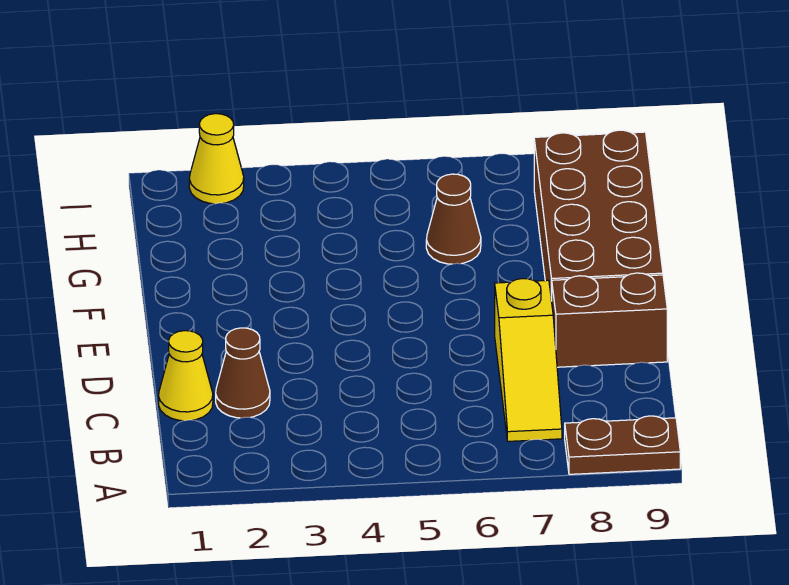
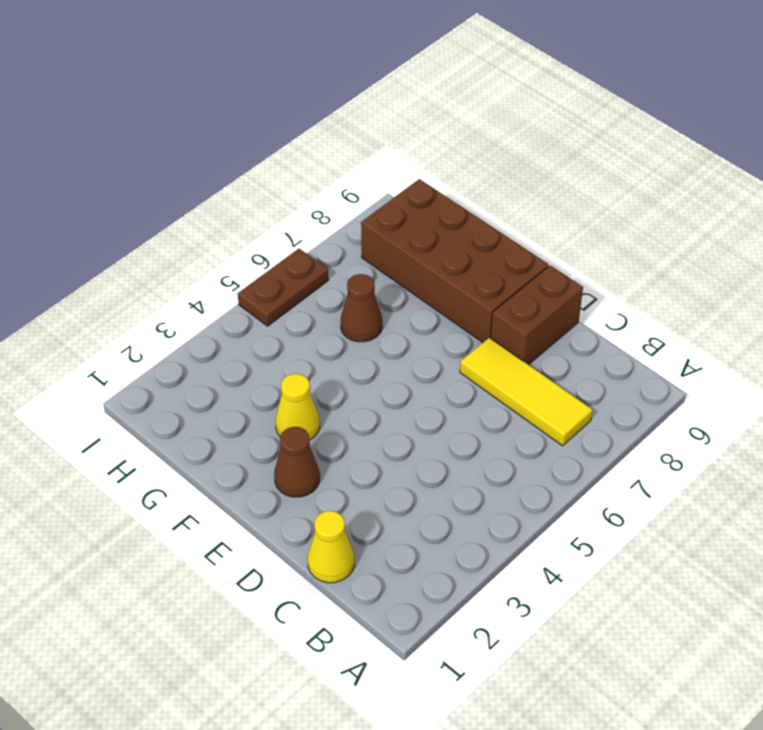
brown 1x2 plate [565,416,680,474] -> brown 1x2 plate moved to [238,249,328,326]
yellow 1x3 slope [495,279,562,441] -> yellow 1x3 tile [460,338,592,446]
brown 1x1 cone [216,328,270,418] -> brown 1x1 cone moved to [274,427,320,497]
yellow 1x1 cone [189,114,244,204] -> yellow 1x1 cone moved to [276,374,320,440]

